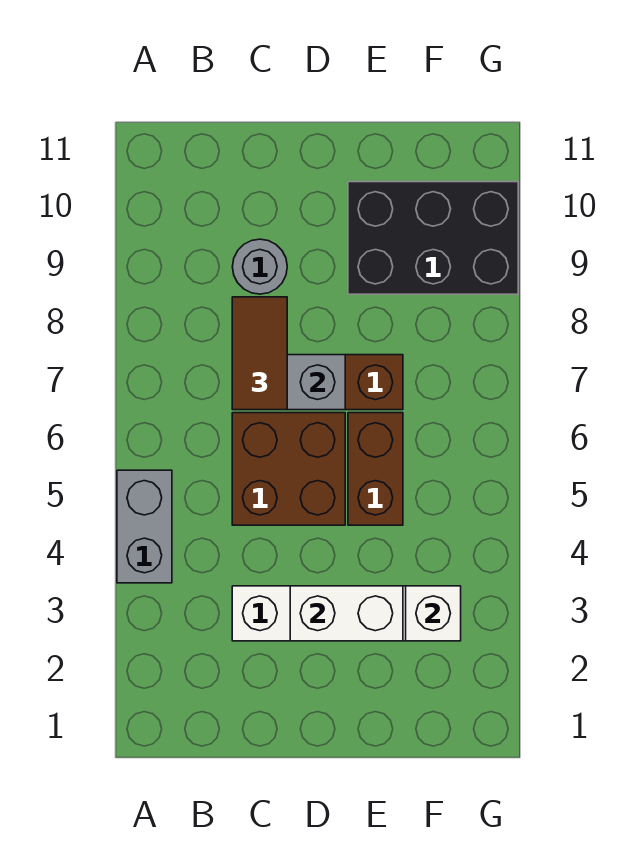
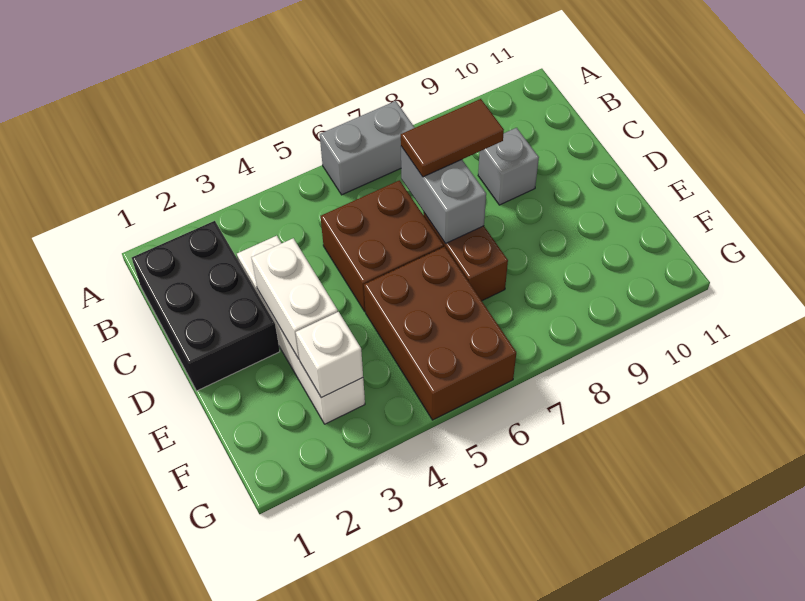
grey 1x2 brick [117,470,172,583] -> grey 1x2 brick moved to [320,101,415,195]
grey 1x1 round brick [232,239,287,294] -> grey 1x1 brick [478,128,539,205]
brown 1x2 brick [348,413,403,525] -> brown 2x3 brick [364,247,516,420]
black 2x3 brick [348,182,518,294] -> black 2x3 brick moved to [132,221,280,391]

